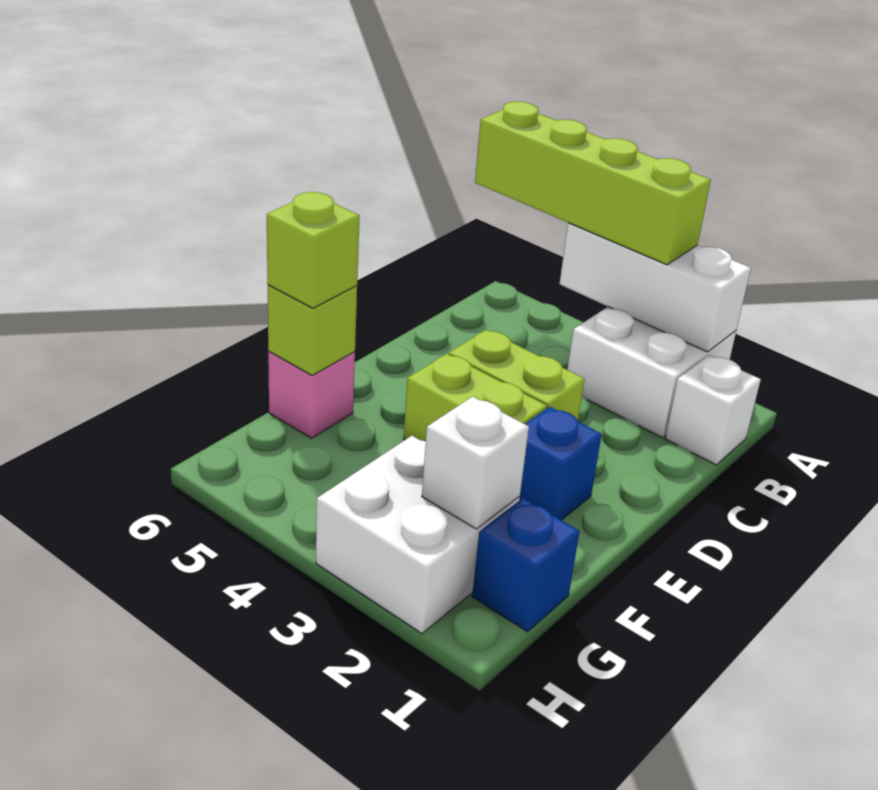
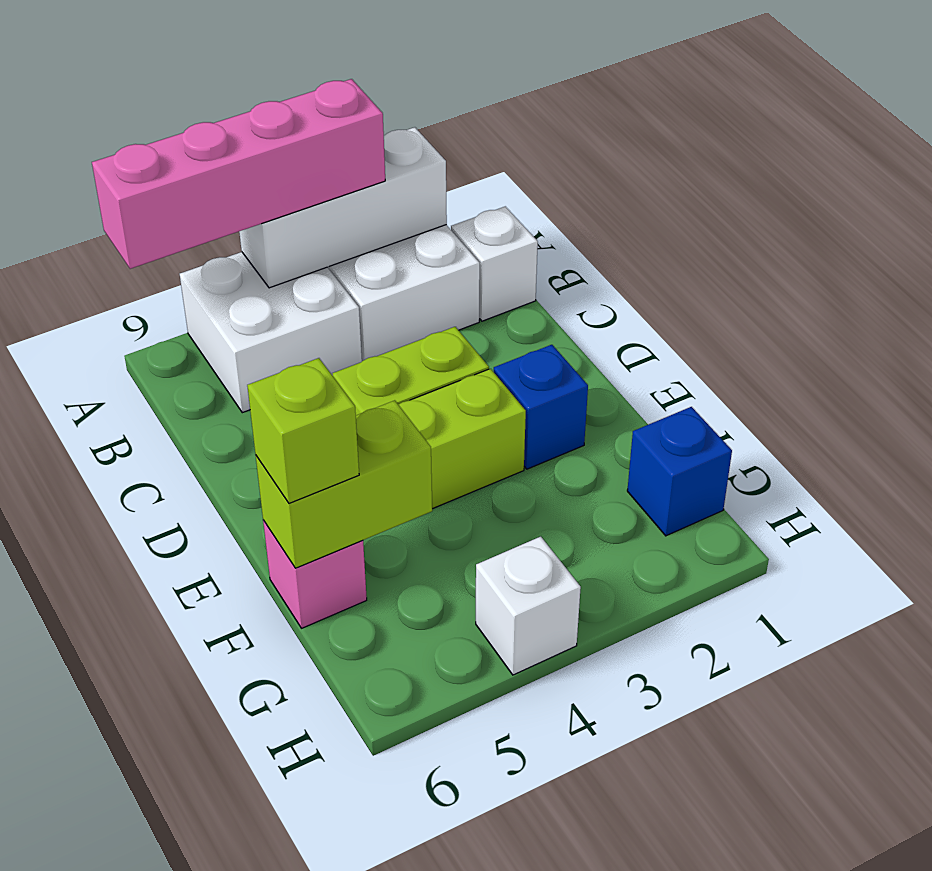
lime 1x4 brick [475,102,711,265] -> pink 1x4 brick [92,79,385,269]
lime 1x1 brick [268,285,357,375] -> lime 1x2 brick [256,400,432,568]
white 2x2 brick [316,436,520,634] -> white 2x2 brick moved to [180,252,362,413]
white 1x1 brick [422,397,529,529] -> white 1x1 brick moved to [476,537,581,675]

